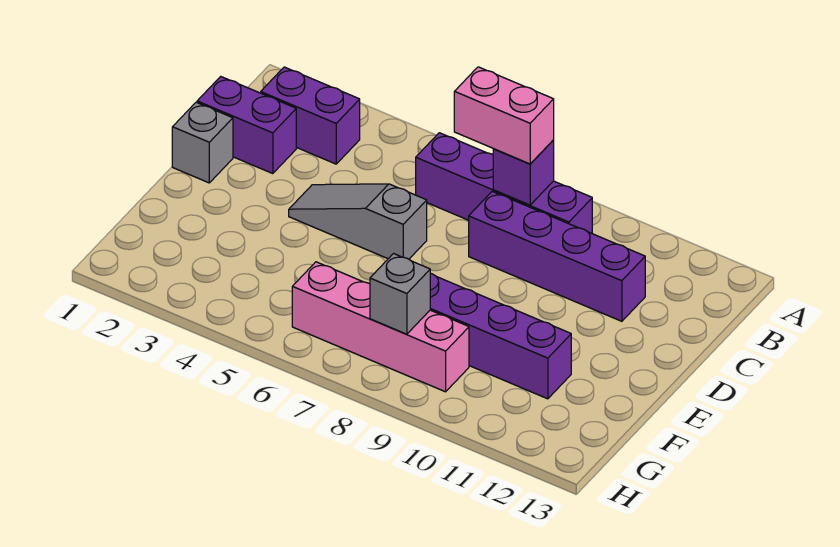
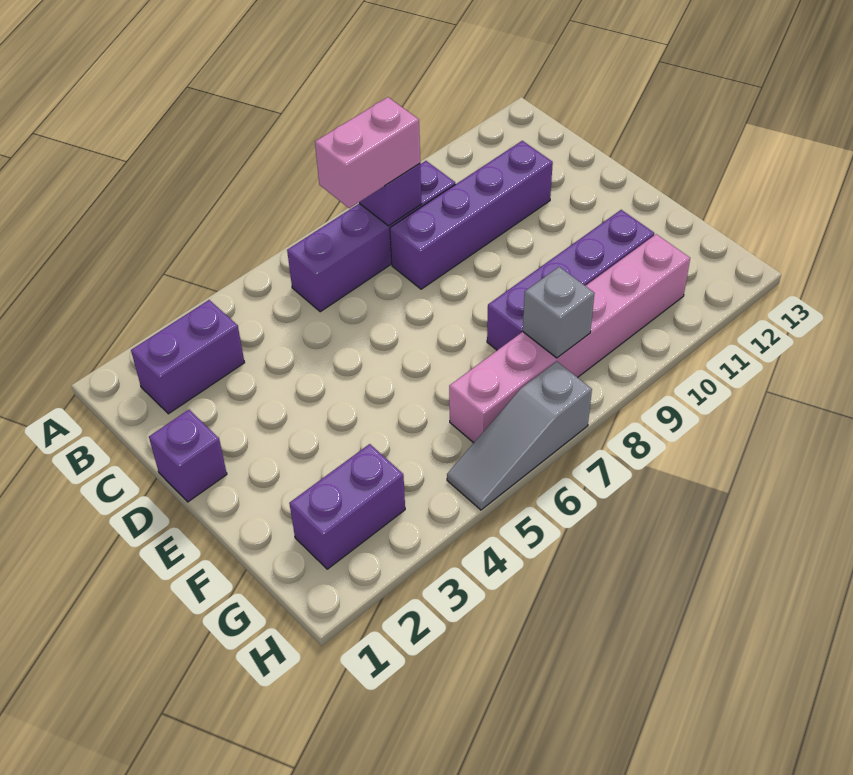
purple 1x2 brick [197,77,296,174] -> purple 1x2 brick moved to [289,444,405,569]
grey 1x1 brick [172,102,233,183] -> purple 1x1 brick [149,410,227,502]
grey 1x3 slope [289,184,427,259] -> grey 1x3 slope moved to [447,361,592,510]
pink 1x4 brick [292,262,469,392] -> pink 1x6 brick [449,234,690,443]

